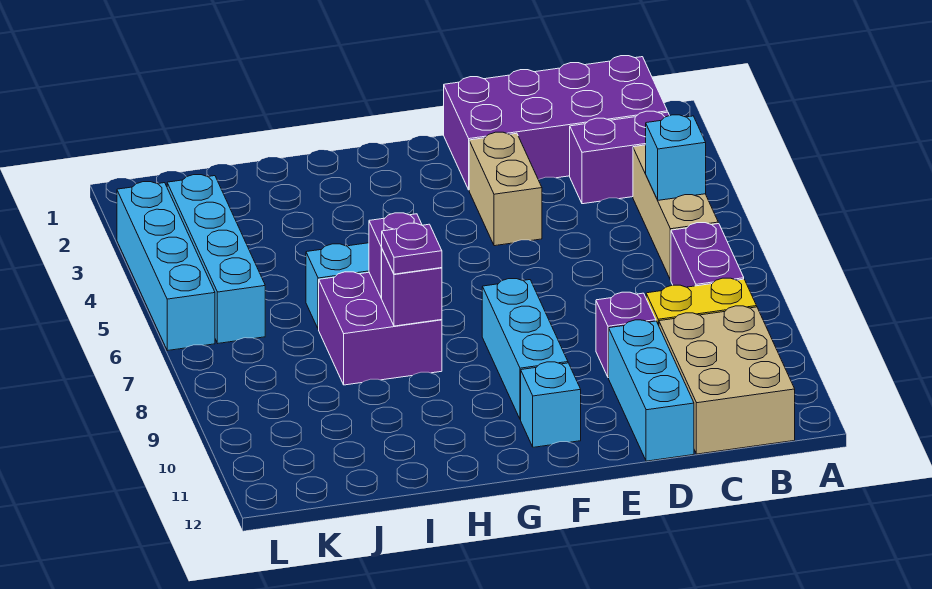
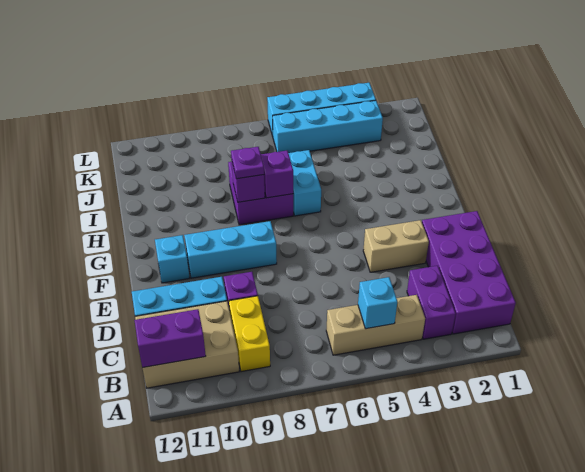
purple 1x2 brick [671,223,744,287] -> purple 1x2 brick moved to [134,309,206,368]

